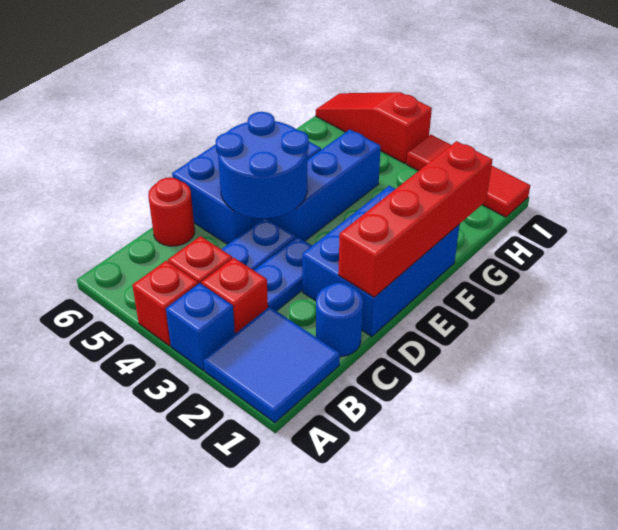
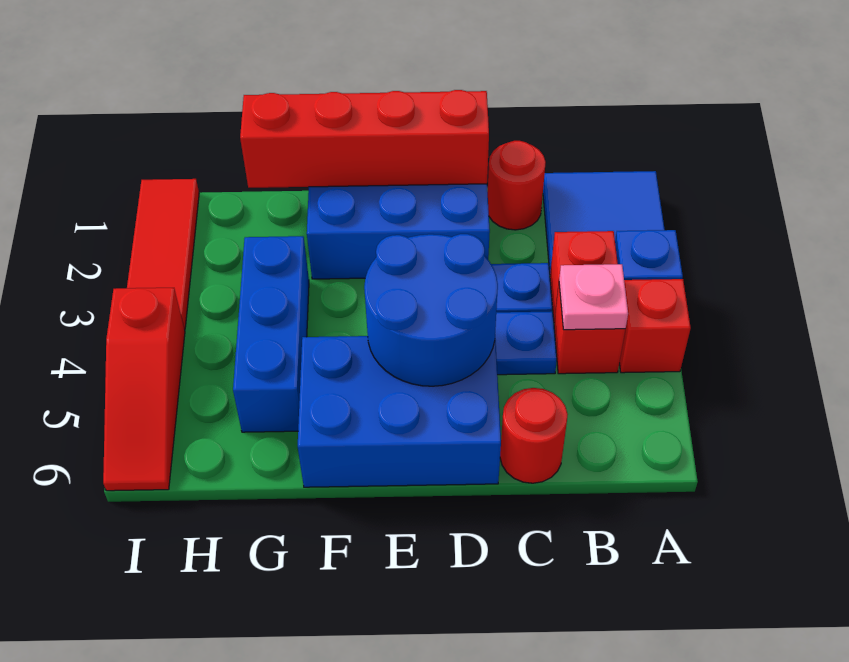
none -> pink 1x1 plate [559,264,628,330]
blue 1x1 round brick [316,283,363,357] -> red 1x1 round brick [487,141,546,230]
blue 1x3 brick [268,130,381,241] -> blue 1x3 brick turned to [233,236,309,432]

